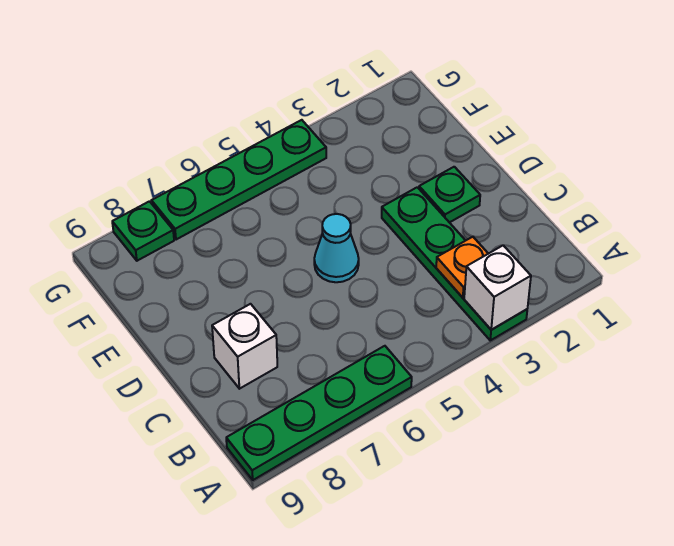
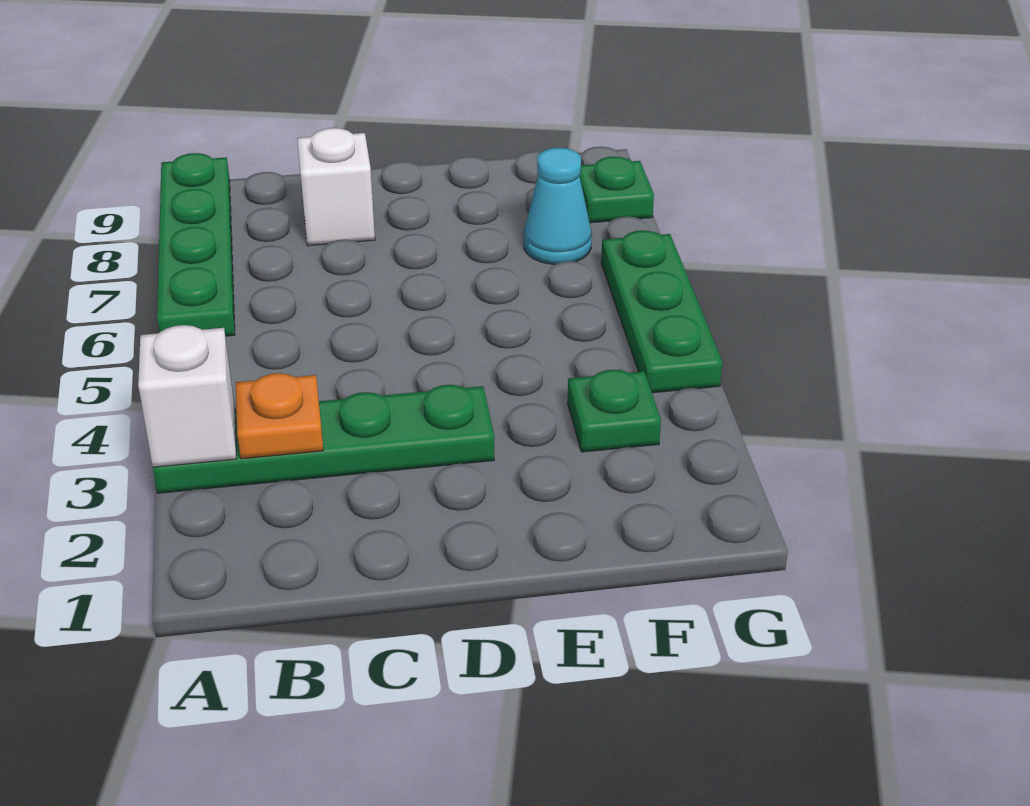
green 1x1 plate [419,167,480,223] -> green 1x1 plate moved to [568,370,661,452]
cyan 1x1 cone [314,214,359,282] -> cyan 1x1 cone moved to [524,148,592,264]
green 1x4 plate [152,120,326,240] -> green 1x3 plate [601,230,722,393]

